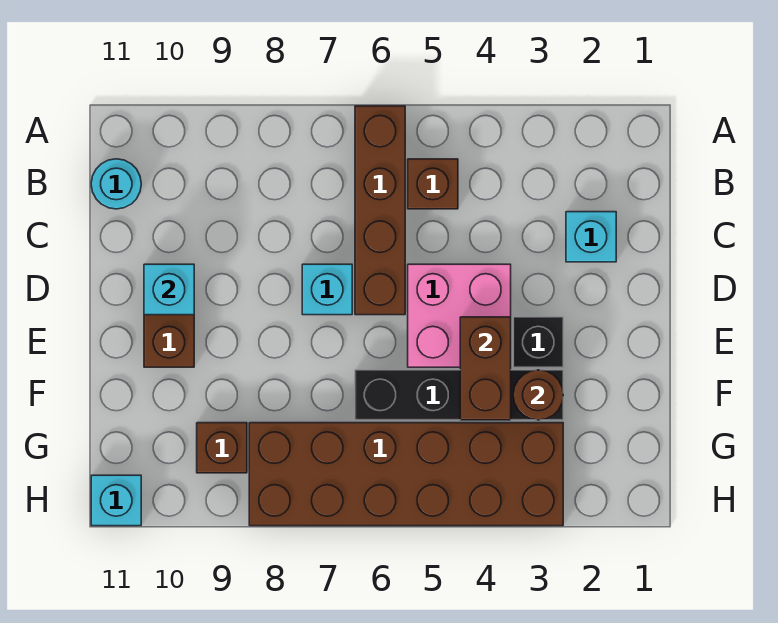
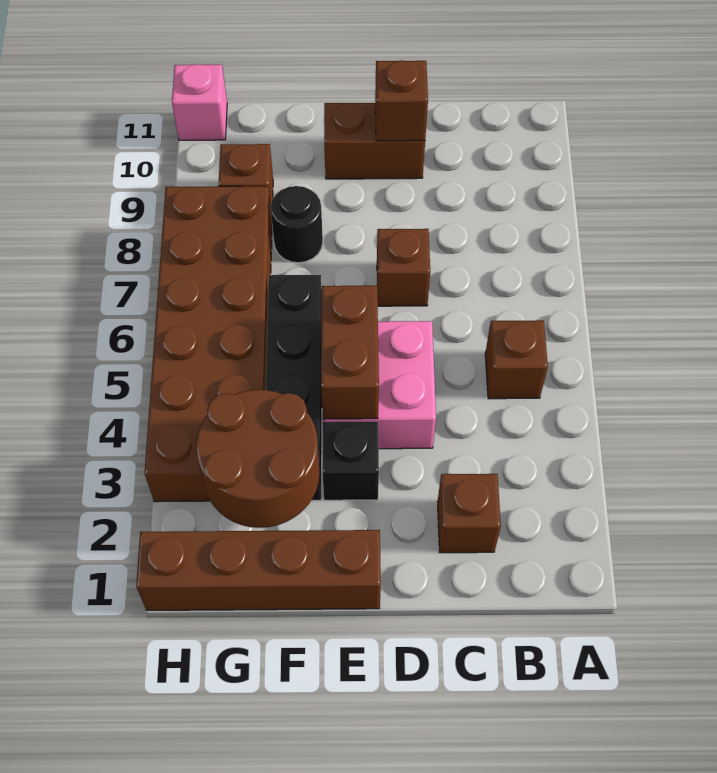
brown 1x4 brick [355,106,405,315] -> brown 1x4 brick moved to [136,530,381,610]
cyan 1x1 round brick [91,159,141,209] -> none
cyan 1x1 brick [566,212,616,262] -> brown 1x1 brick [437,474,501,553]
cyan 1x1 brick [302,264,352,315] -> brown 1x1 brick [377,229,430,306]
cyan 1x1 brick [144,264,194,315] -> brown 1x1 brick [375,60,428,141]
brown 1x2 brick [460,317,511,420] -> brown 1x2 brick turned to [321,286,379,419]
brown 1x1 round brick [513,370,563,420] -> brown 2x2 round brick [196,390,320,528]
none -> black 1x1 round brick [271,186,323,263]
cyan 1x1 brick [91,475,141,526] -> pink 1x1 brick [172,64,227,140]

